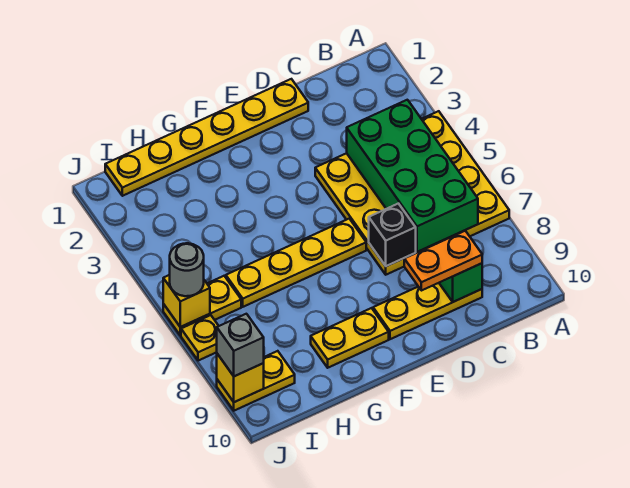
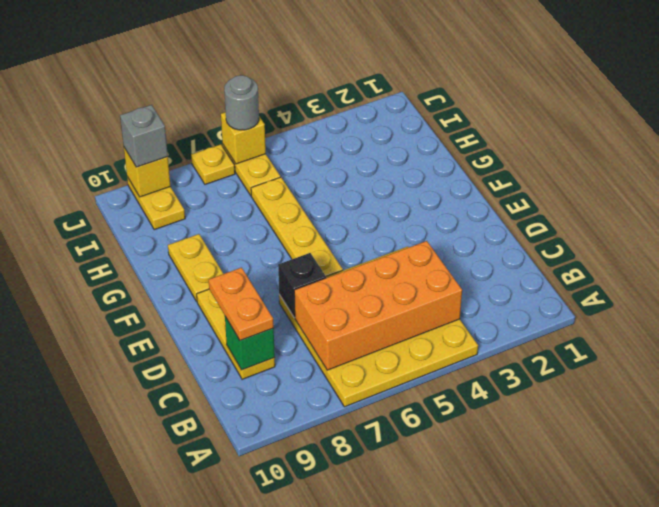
green 2x4 brick [347,100,478,252] -> orange 2x4 brick [294,241,462,370]
yellow 1x6 plate [105,79,308,196] -> none

